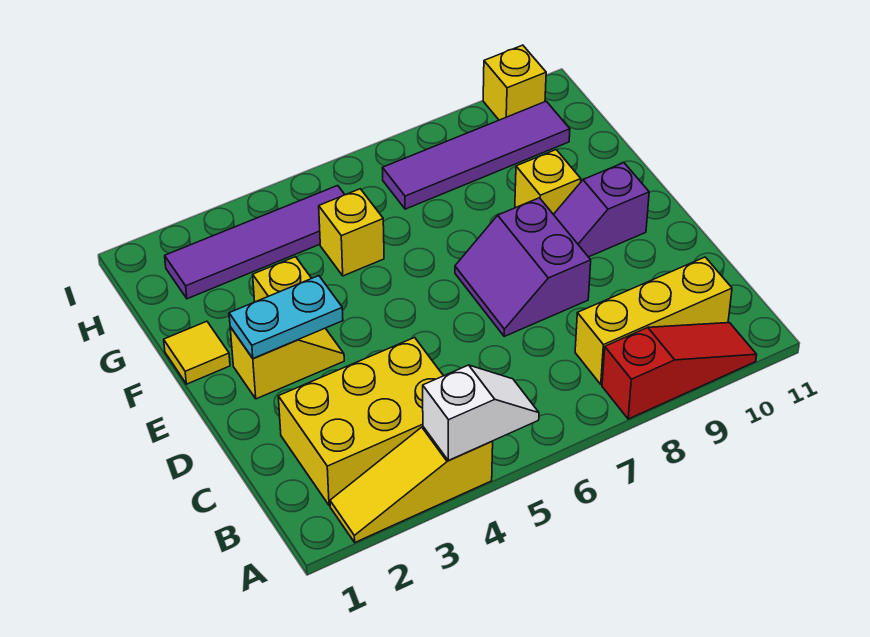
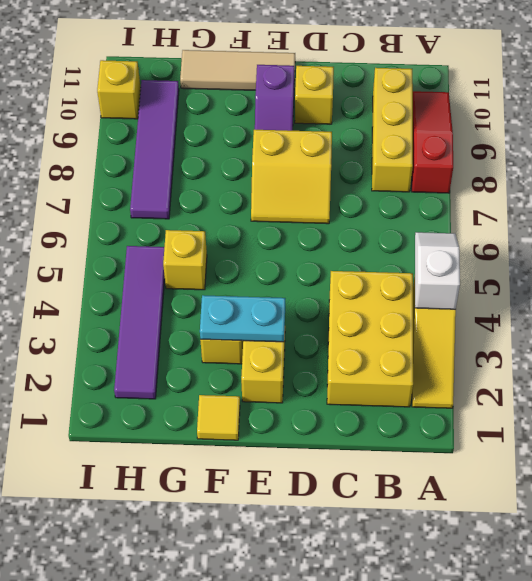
purple 2x2 slope [455,198,591,336] -> yellow 2x2 slope [251,130,332,224]
cyan 1x2 plate [229,276,343,358] -> cyan 1x2 plate turned to [200,295,285,342]
none -> tan 1x3 tile [180,50,295,90]
yellow 1x1 brick [515,150,581,214] -> yellow 1x1 brick moved to [295,66,334,124]

